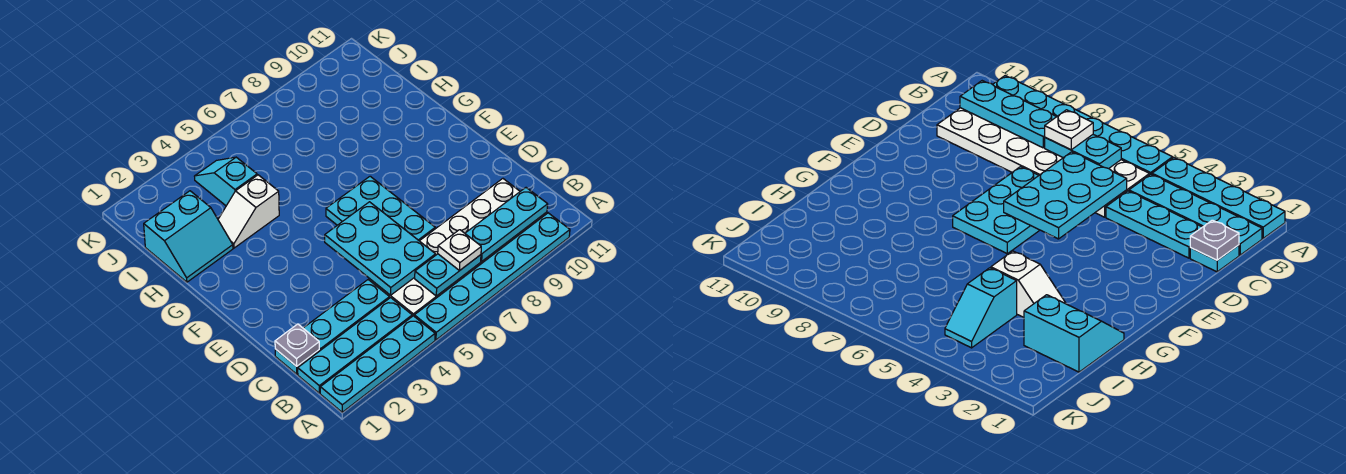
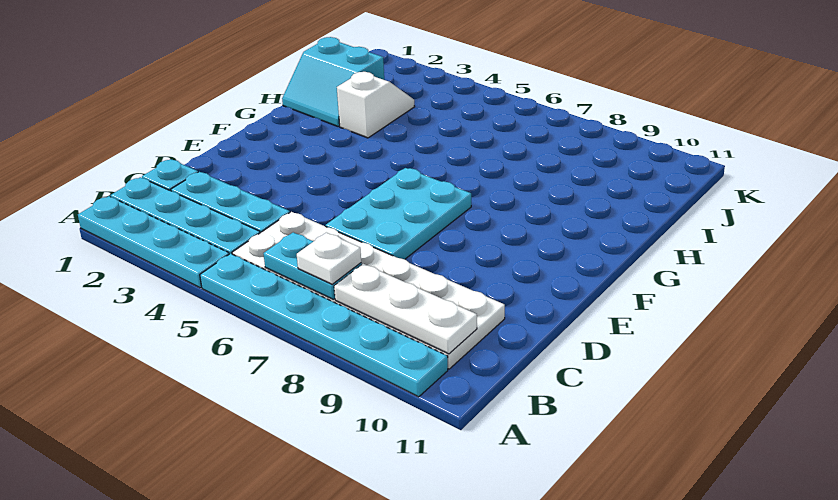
cyan 1x3 plate [465,188,548,261] -> white 1x3 plate [334,264,477,354]
grey 1x1 plate [275,324,319,366] -> none
cyan 2x3 plate [325,202,436,295] -> none
white 1x2 slope [218,175,279,248] -> white 1x2 slope turned to [337,72,415,138]
cyan 1x2 slope [195,157,257,206] -> none

